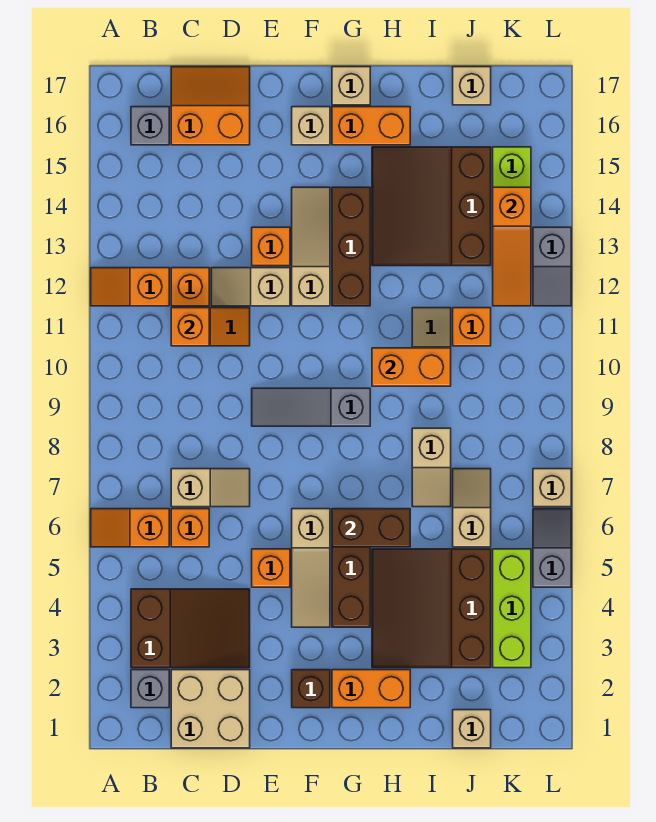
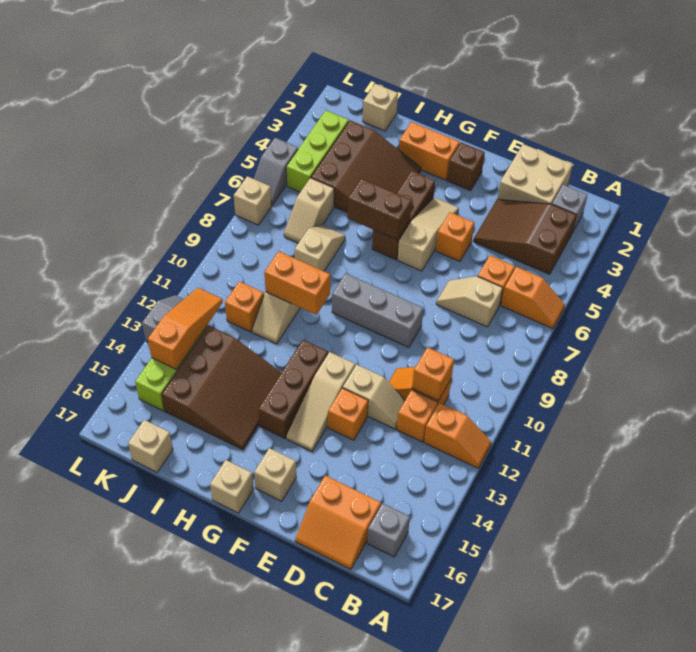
grey 1x3 slope [252,388,370,426] -> grey 1x3 brick [332,273,423,347]
orange 1x2 brick [332,107,410,145] -> none

